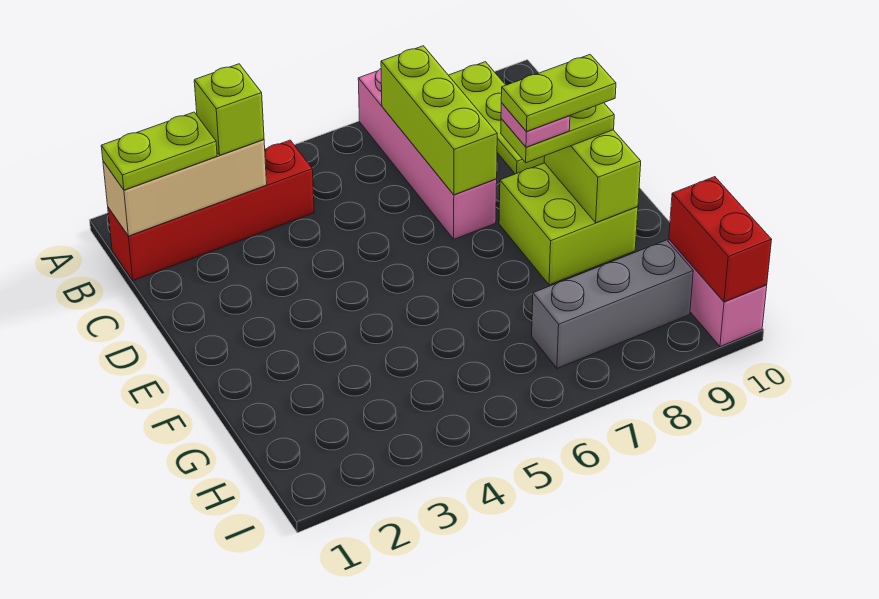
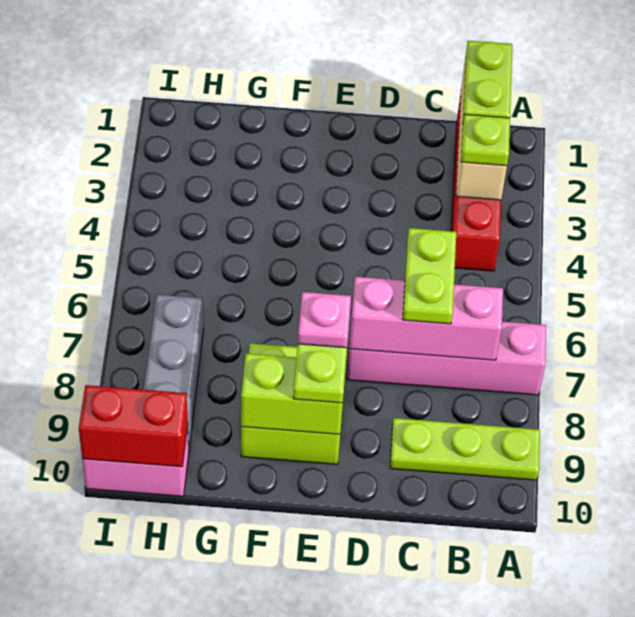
lime 1x1 brick [194,64,264,155] -> lime 1x1 plate [461,114,510,166]
lime 1x3 brick [381,46,497,195] -> pink 1x3 brick [349,277,503,360]
lime 1x2 plate [501,55,616,132] -> lime 1x2 plate moved to [403,228,456,324]

